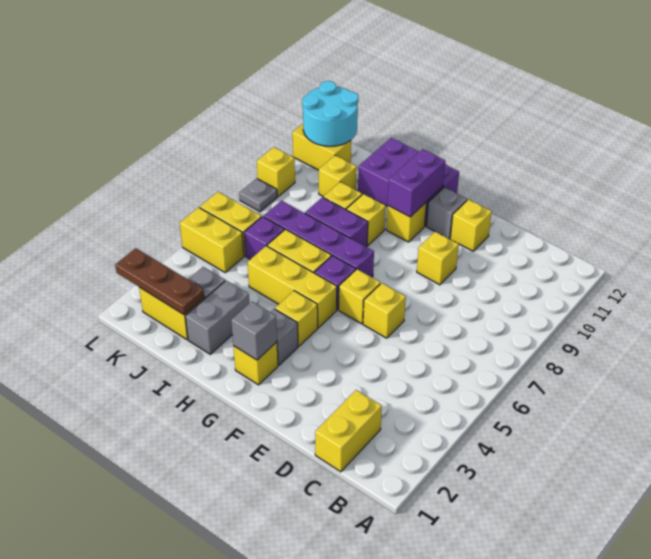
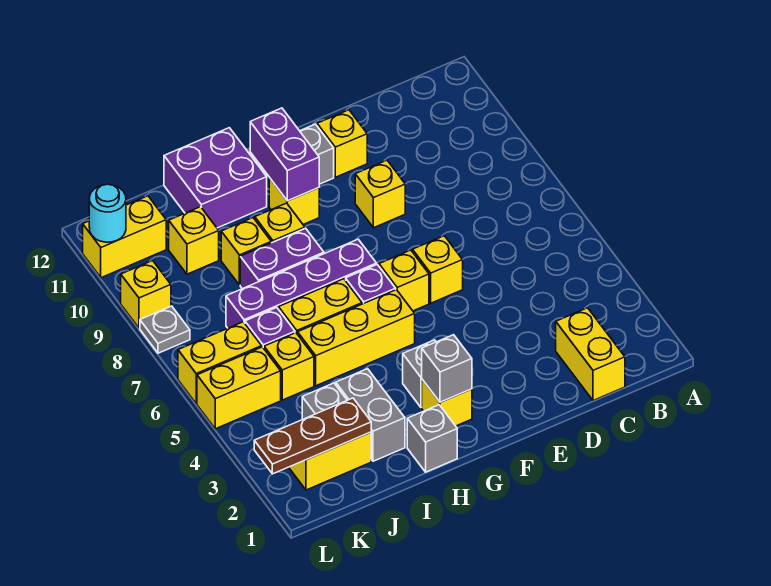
yellow 1x1 brick [275,291,318,346] -> yellow 1x1 brick moved to [264,333,314,400]
purple 2x3 brick [358,138,459,226] -> purple 2x2 brick [164,128,267,228]
none -> grey 1x1 brick [407,405,457,472]
cyan 2x2 round brick [302,81,358,146] -> cyan 1x1 round brick [89,184,126,242]

